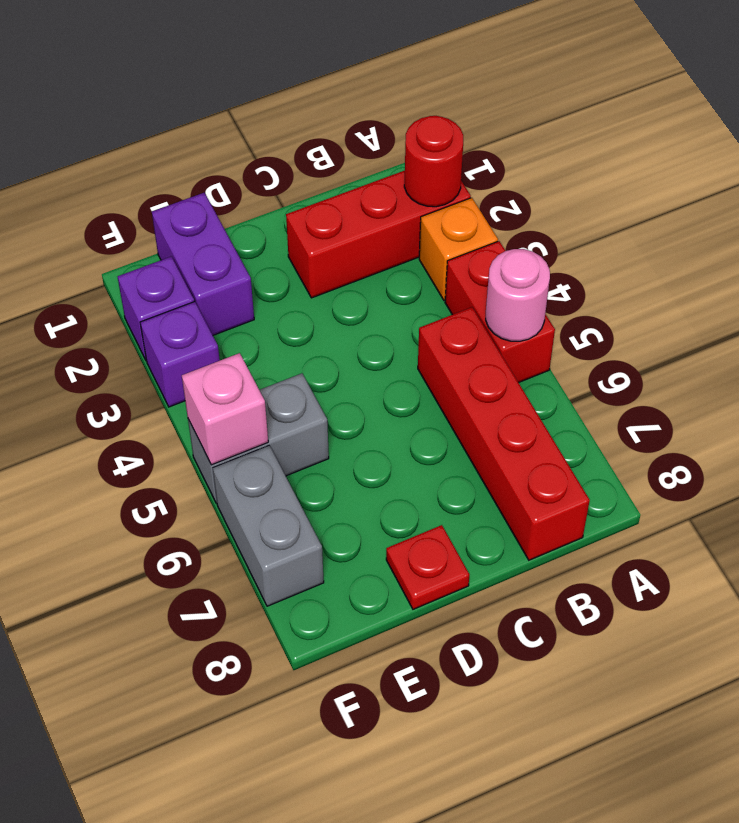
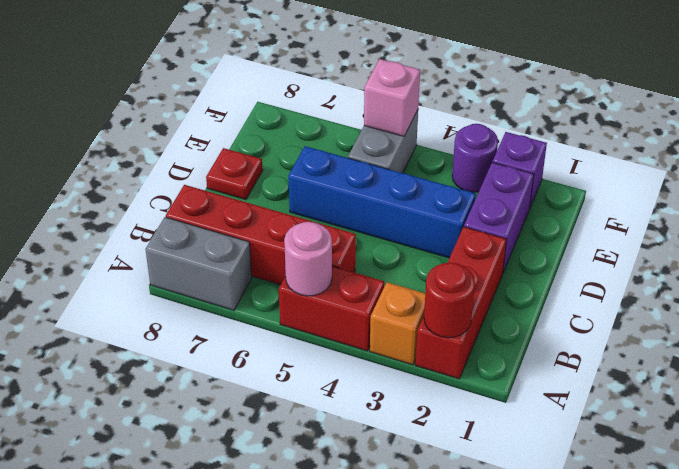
none -> blue 1x4 brick [288,146,476,258]
purple 1x2 brick [152,193,254,335] -> purple 1x2 brick turned to [464,162,534,272]
purple 1x1 brick [140,302,220,407] -> purple 1x1 round brick [452,124,498,192]
grey 1x2 brick [213,445,324,606] -> grey 1x2 brick moved to [146,217,252,310]

